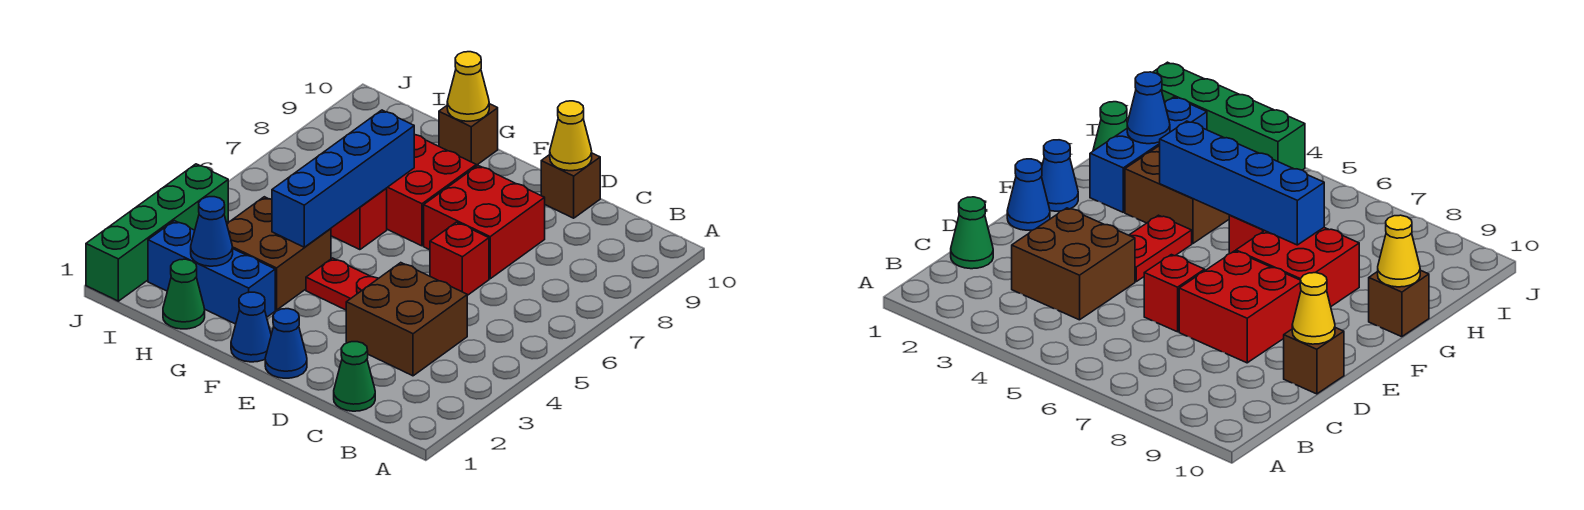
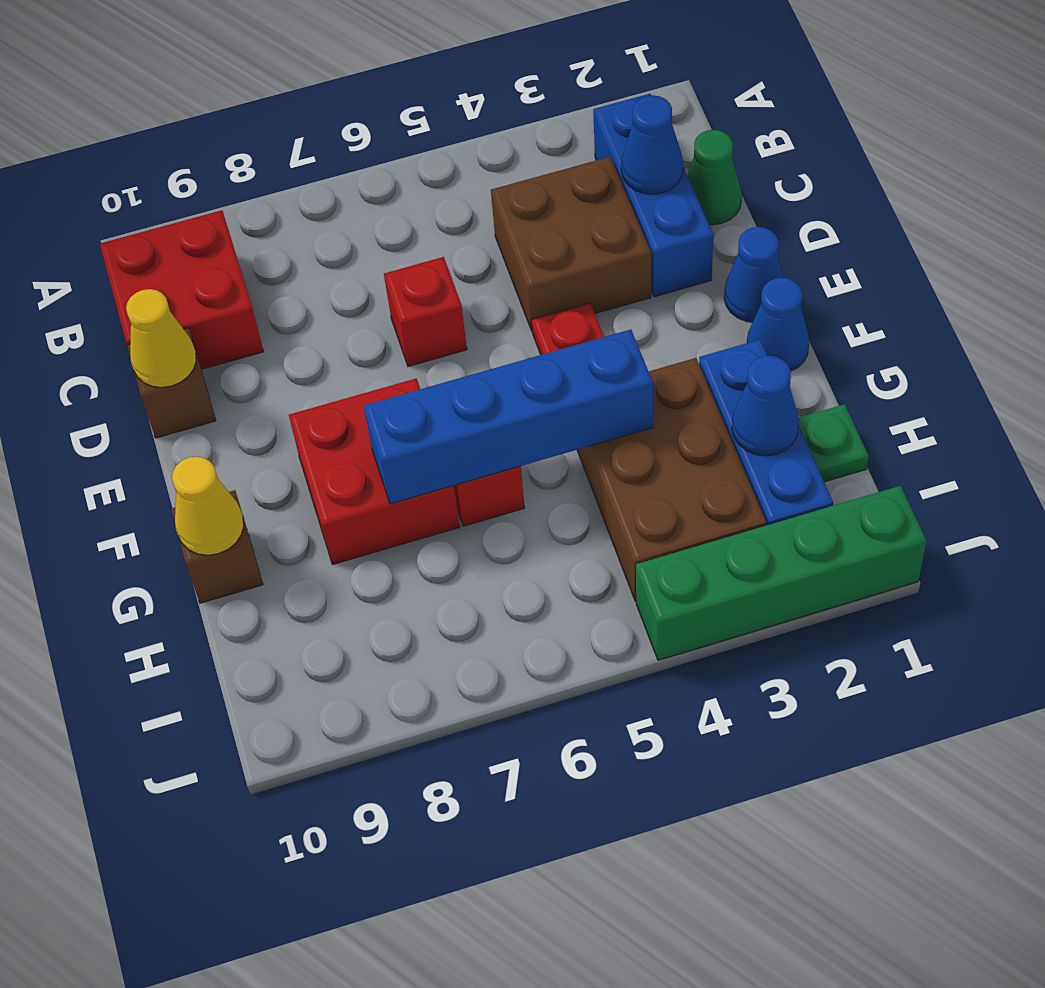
none -> blue 1x3 brick [593,94,713,297]
none -> blue 1x1 cone [621,95,683,194]
red 2x2 brick [424,166,545,279] -> red 2x2 brick moved to [100,210,264,369]
brown 2x2 brick [227,197,331,310] -> brown 2x3 brick [577,358,766,601]
green 1x1 cone [163,259,205,329] -> green 1x1 plate [798,404,869,482]

